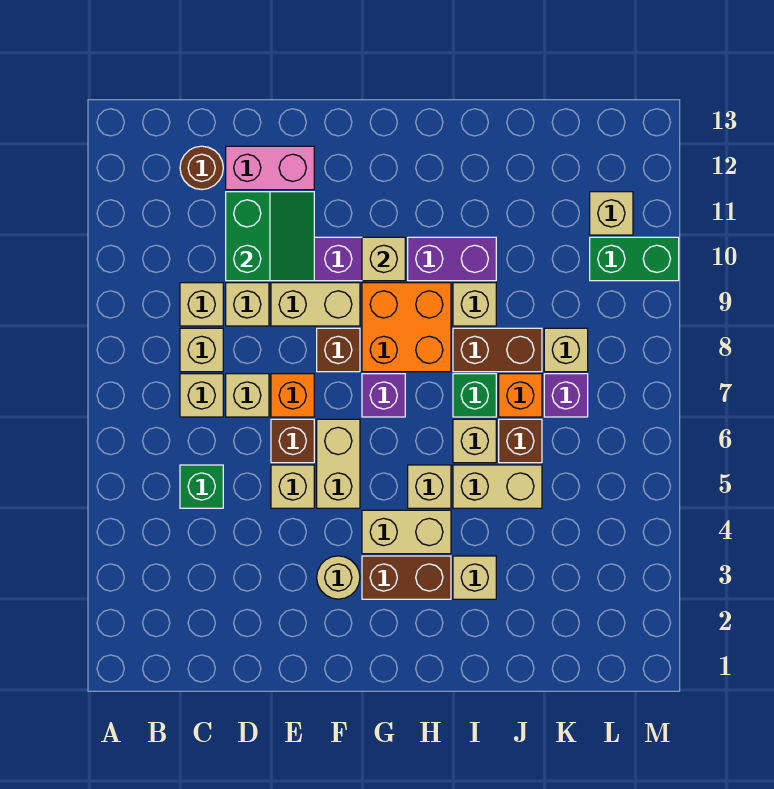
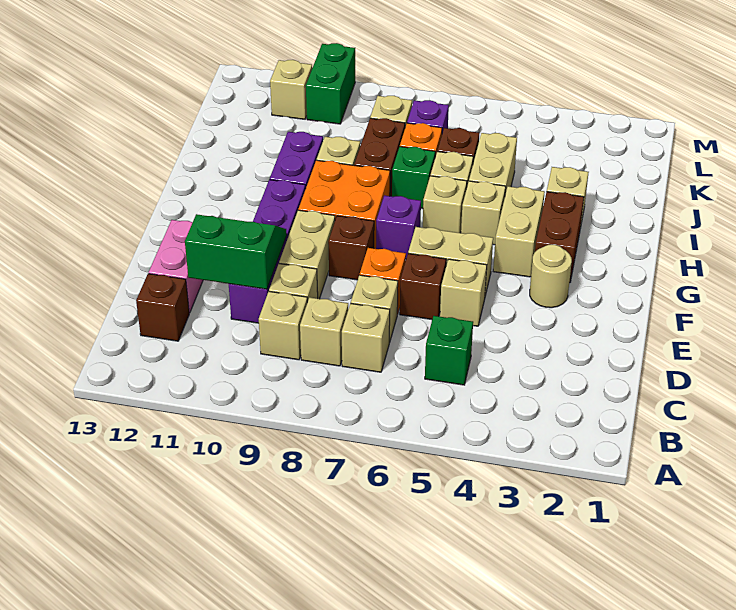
brown 1x1 round brick [180,146,223,190] -> brown 1x1 brick [136,274,189,341]
tan 1x1 brick [362,237,405,281] -> tan 1x1 brick moved to [423,176,467,233]

